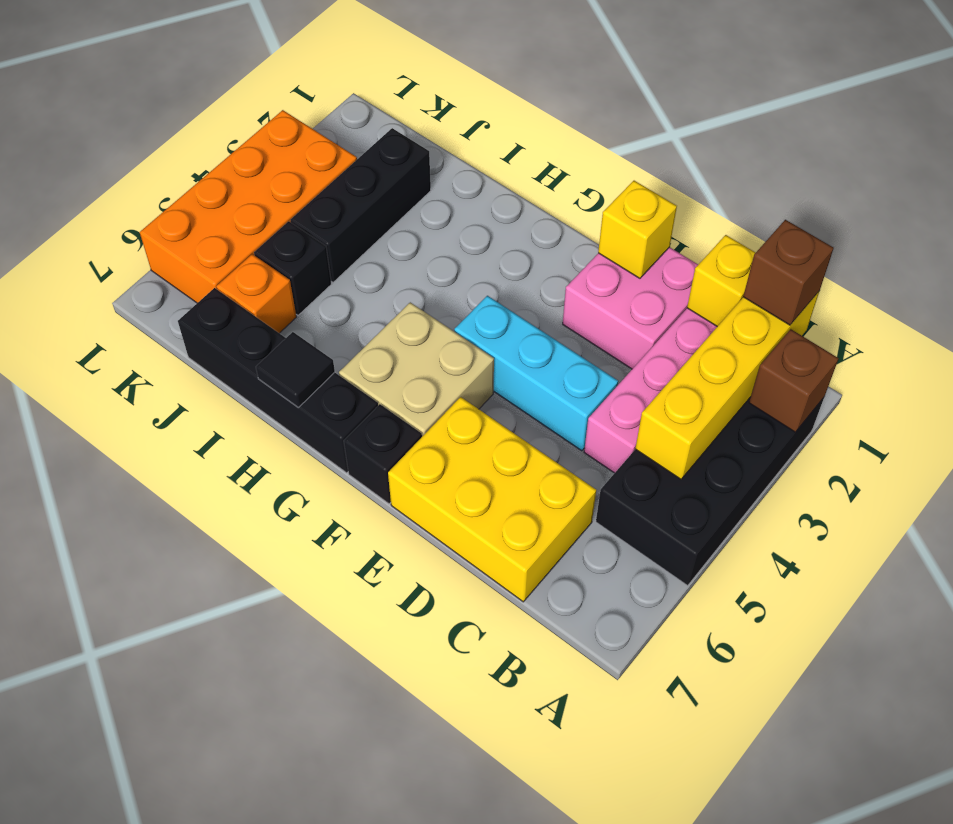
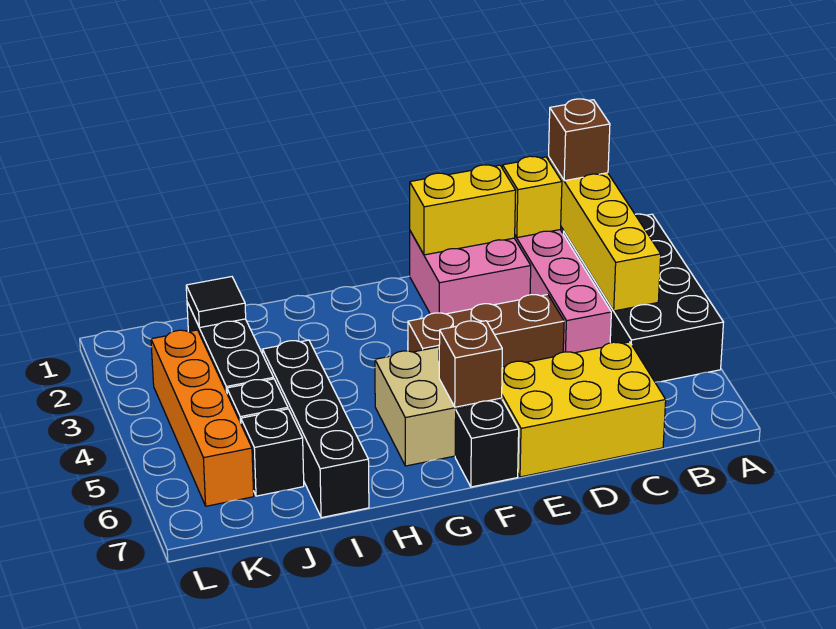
brown 1x1 brick [749,329,839,432] -> brown 1x1 brick moved to [439,321,502,407]
cyan 1x3 brick [454,296,618,451] -> brown 1x3 brick [408,294,564,367]
yellow 1x1 brick [598,181,677,278] -> yellow 1x2 brick [410,165,516,255]
black 1x4 brick [178,288,378,473] -> black 1x4 brick turned to [263,340,369,518]
black 1x1 tile [256,332,335,407] -> black 1x1 tile moved to [186,277,246,328]
orange 1x1 brick [217,254,296,333] -> black 1x1 brick [241,409,304,496]
orange 2x4 brick [140,110,357,303] -> orange 1x4 brick [151,330,254,506]

